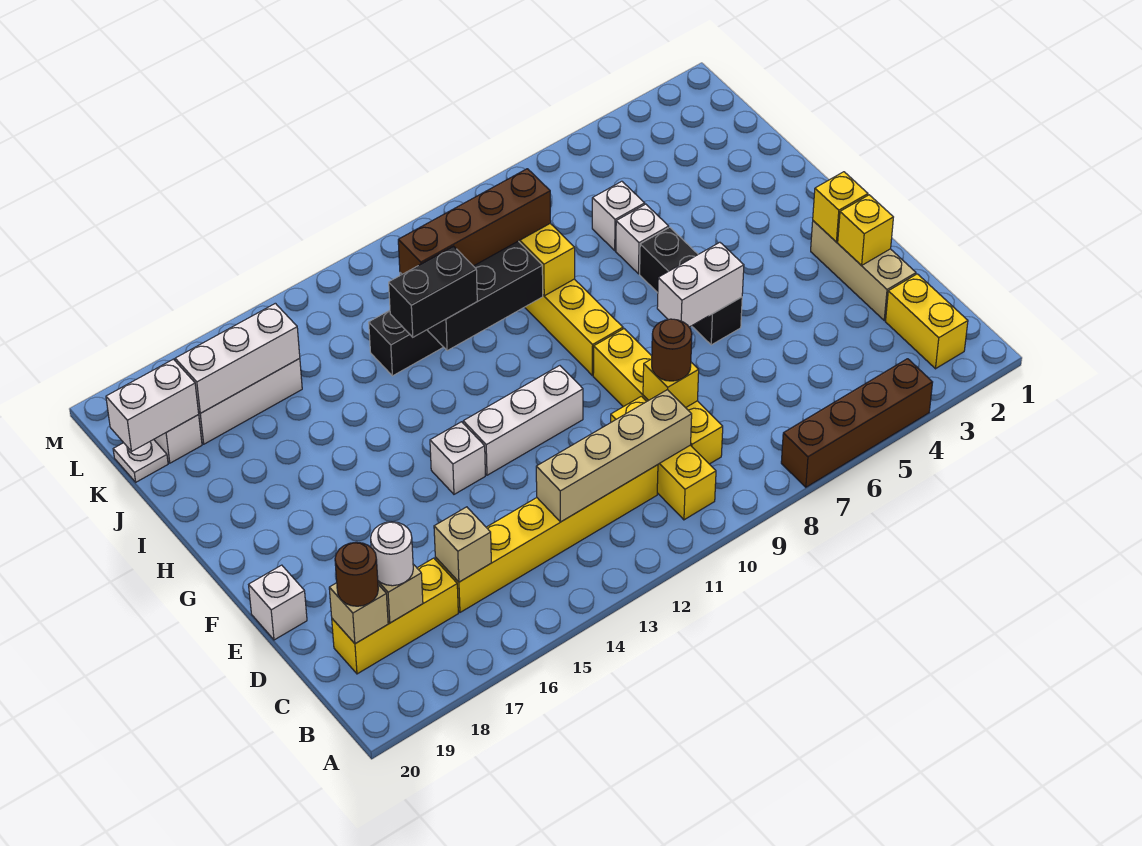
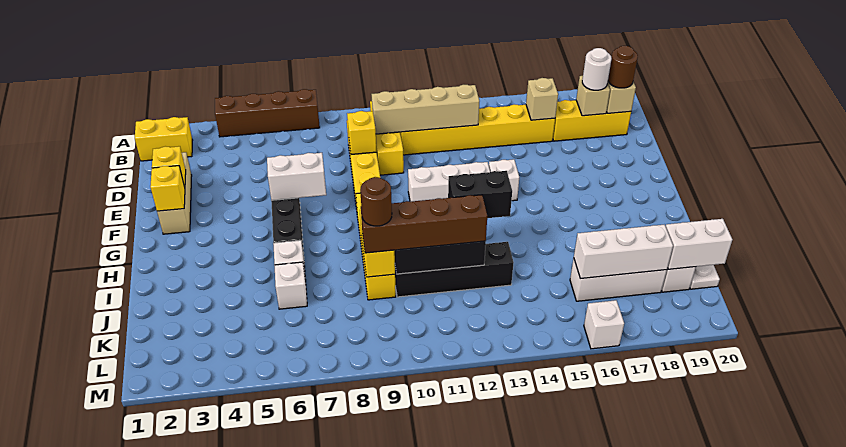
yellow 1x2 brick [886,274,968,369] -> yellow 1x2 brick turned to [135,117,193,161]
brown 1x1 round brick [652,319,692,381] -> brown 1x1 round brick moved to [360,177,392,226]
white 1x1 brick [249,565,307,640] -> white 1x1 brick moved to [584,300,624,349]

